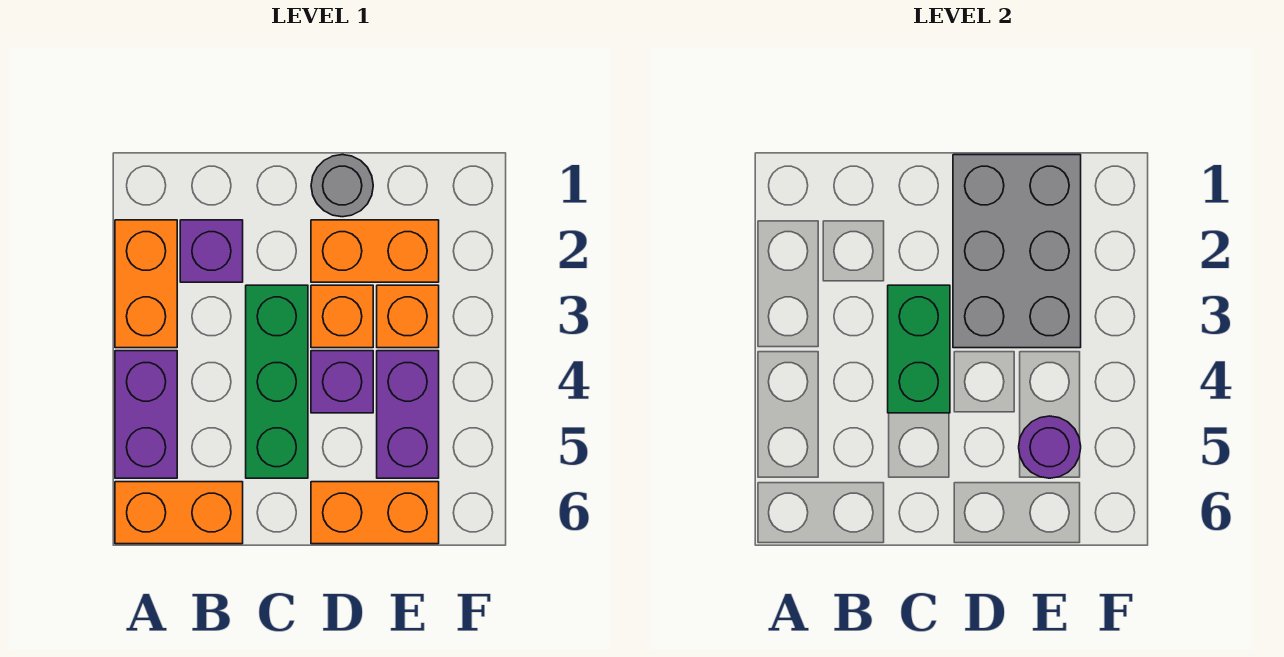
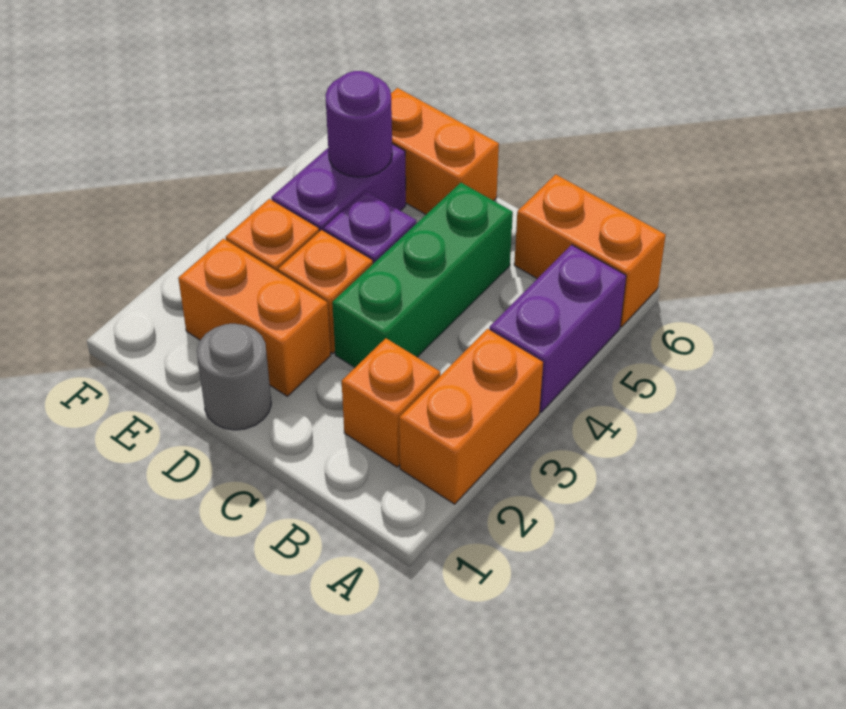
purple 1x1 brick [180,220,243,282] -> orange 1x1 brick [342,338,440,467]
green 1x2 brick [888,285,950,413] -> none
grey 2x3 brick [953,155,1081,348] -> none

